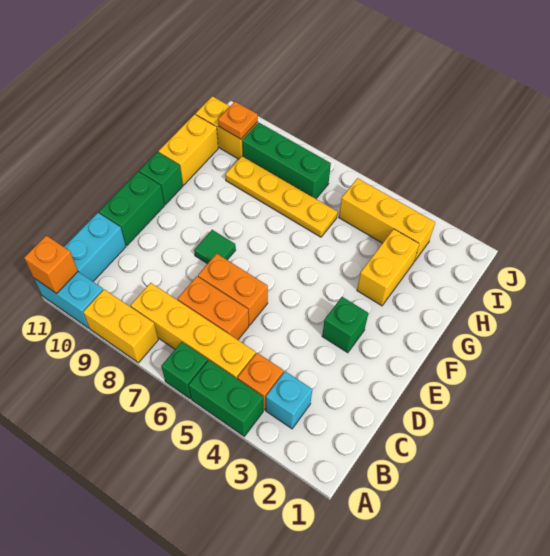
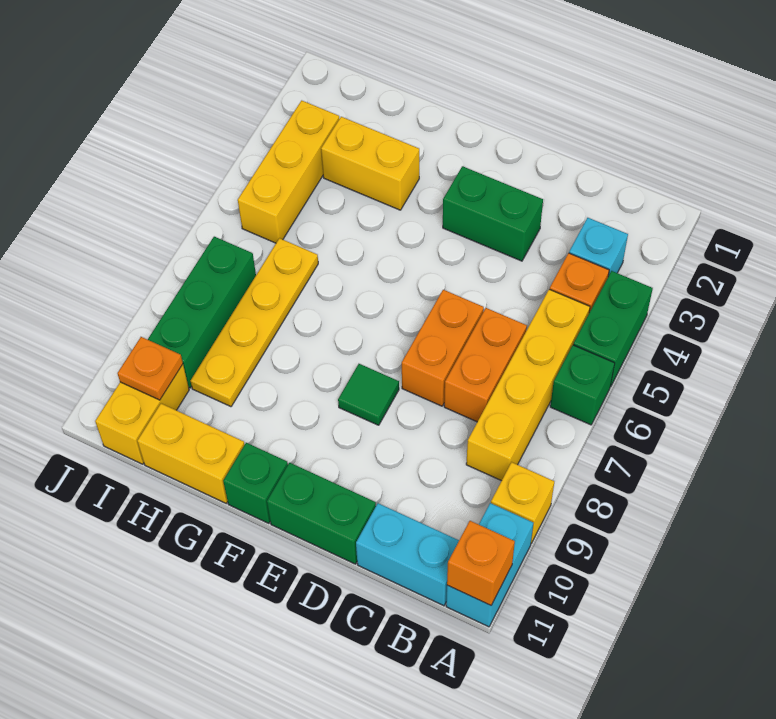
yellow 1x2 brick [83,289,158,363] -> yellow 1x1 brick [491,462,554,543]
green 1x1 brick [322,297,368,353] -> green 1x2 brick [443,166,543,261]

